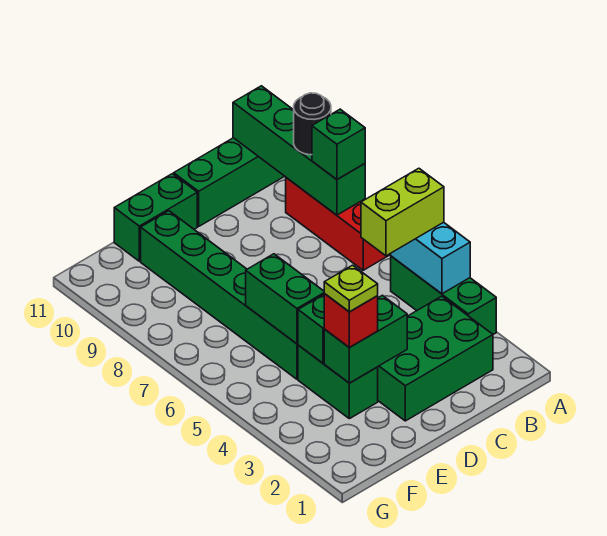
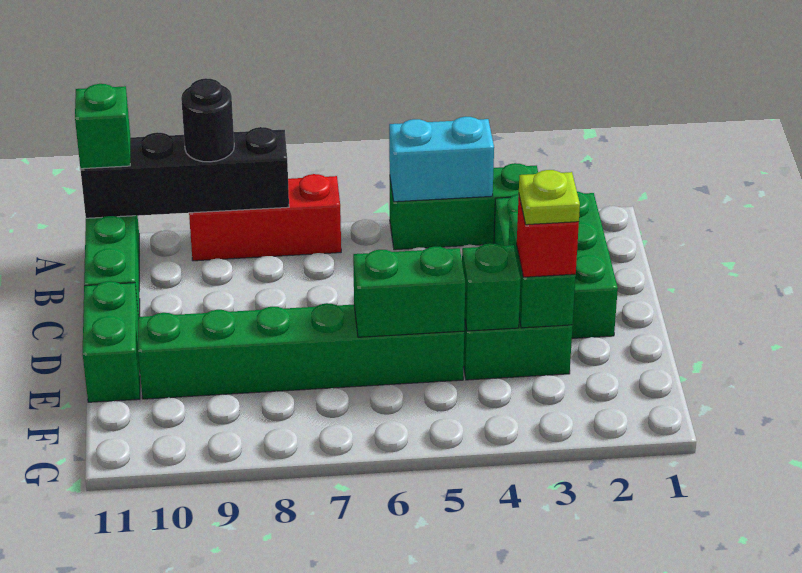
lime 1x2 brick [361,168,444,256] -> none
green 1x4 brick [233,86,365,215] -> black 1x4 brick [80,127,289,218]
green 1x1 brick [312,109,365,179] -> green 1x1 brick moved to [75,84,130,169]

